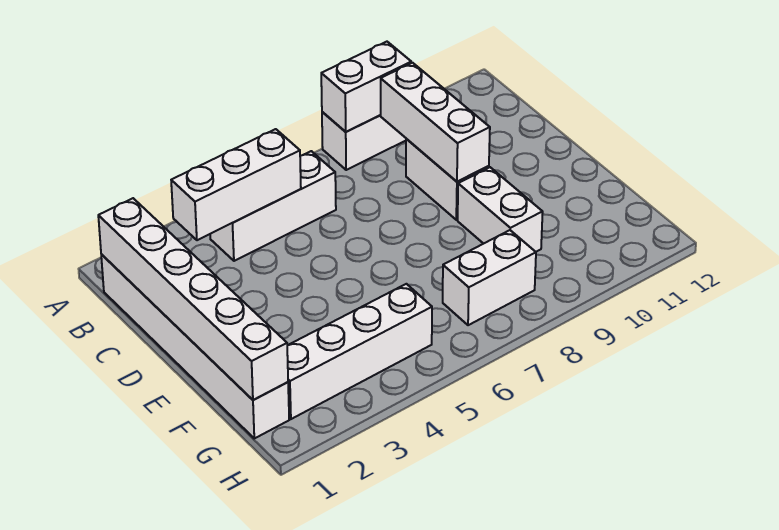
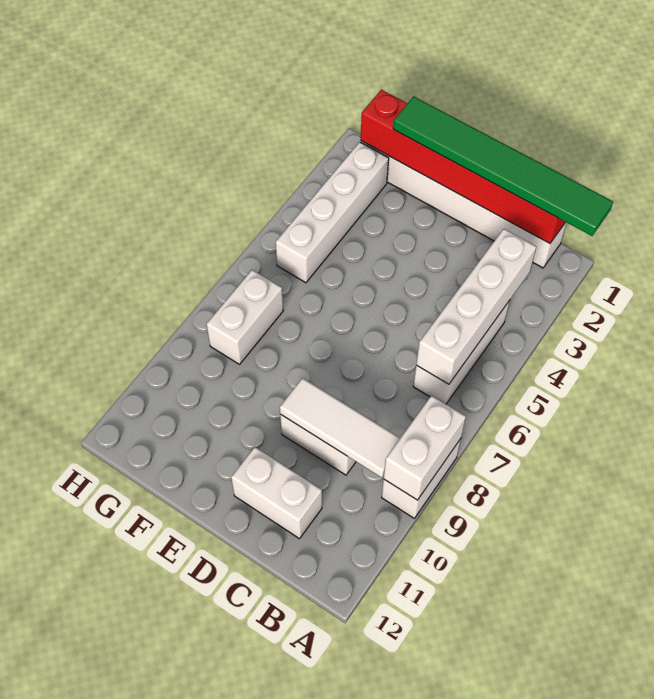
none -> green 1x6 tile [393,97,613,236]
white 1x6 brick [98,198,288,400] -> red 1x6 brick [361,90,565,244]
white 1x3 brick [171,129,301,240] -> white 1x4 brick [416,229,536,384]
white 1x3 brick [381,63,490,182] -> white 1x3 tile [280,378,400,478]
white 1x2 brick [458,167,543,252] -> white 1x2 brick moved to [231,447,322,539]

